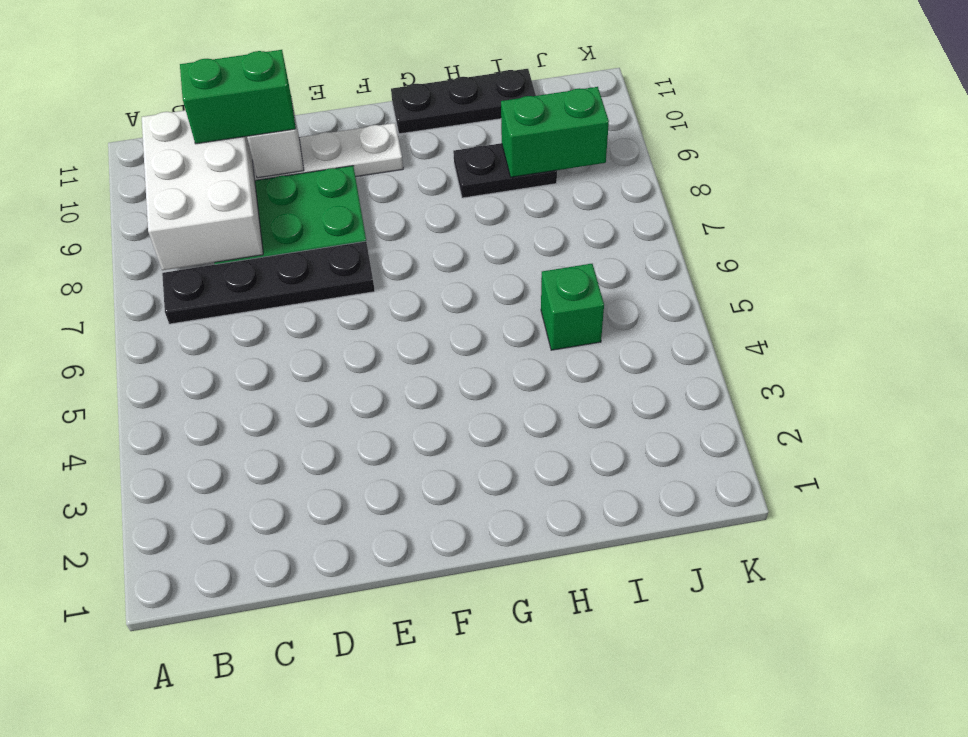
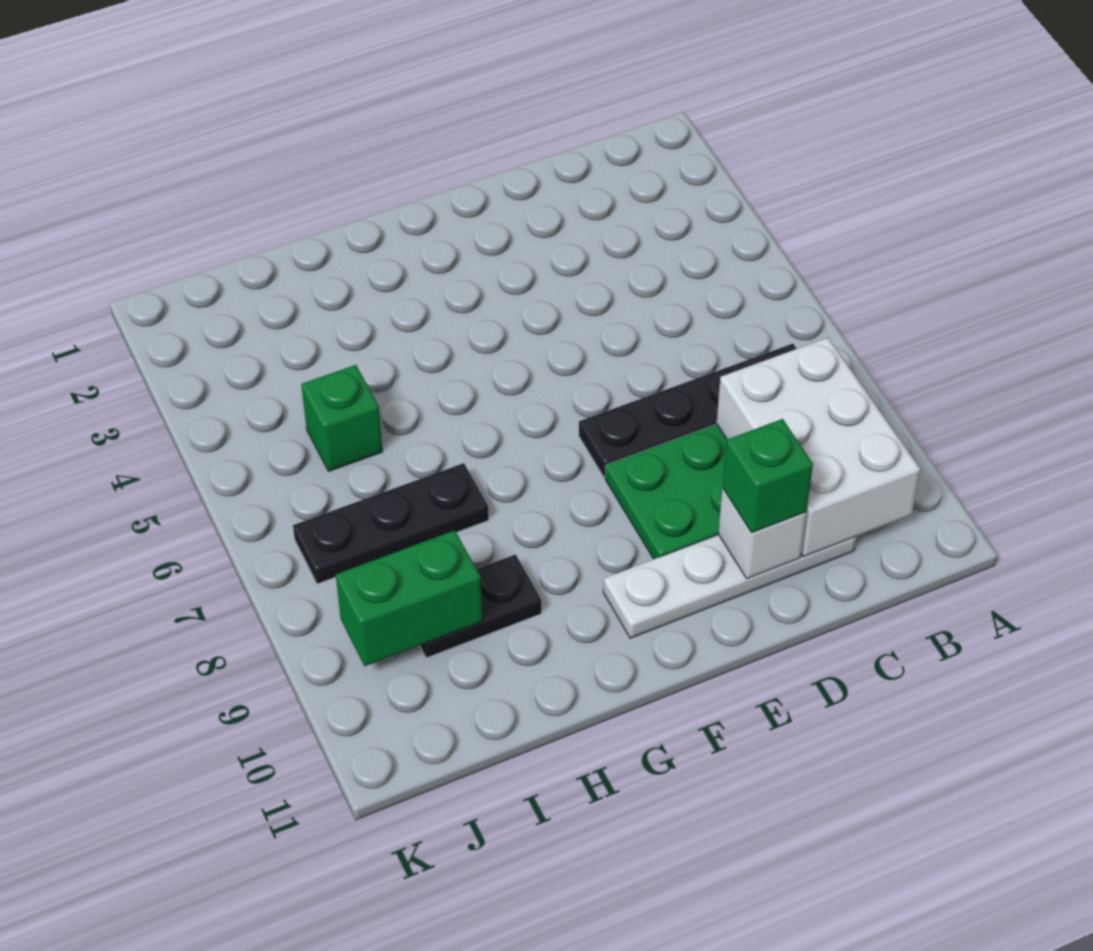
green 1x2 brick [180,50,296,144] -> green 1x1 brick [722,419,813,533]
black 1x3 plate [391,69,536,134] -> black 1x3 plate moved to [293,463,489,584]

